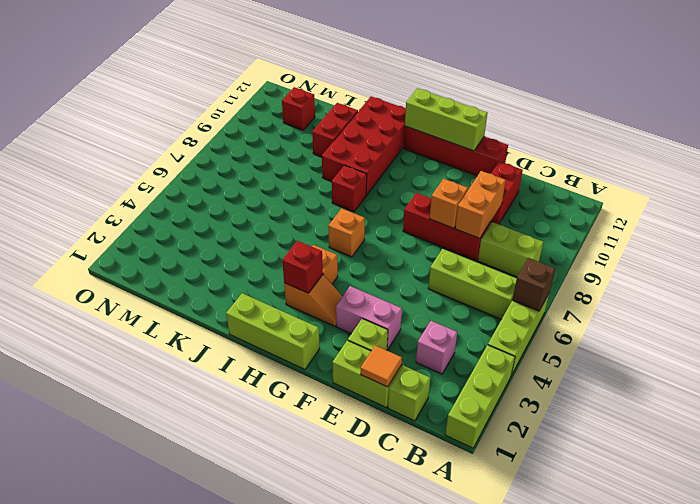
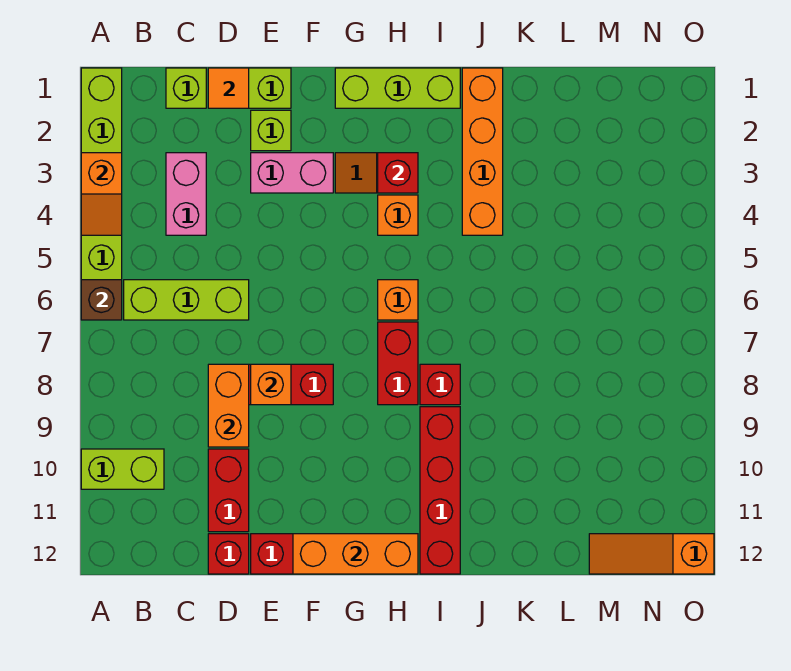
none -> orange 1x2 slope [81,153,122,235]
lime 1x2 brick [478,222,543,277] -> lime 1x2 brick moved to [81,449,164,489]
pink 1x1 brick [416,321,457,374] -> pink 1x2 brick [166,153,206,235]
lime 1x3 brick [405,88,487,151] -> orange 1x3 brick [293,534,418,574]
red 2x4 brick [322,96,406,195] -> red 1x4 brick [420,407,460,574]
none -> orange 1x4 brick [462,68,503,235]
red 1x2 brick [312,103,358,157] -> red 1x2 brick moved to [378,322,418,405]
red 1x1 brick [282,87,315,130] -> red 1x1 brick moved to [208,534,249,574]
none -> orange 1x3 slope [589,534,714,574]

